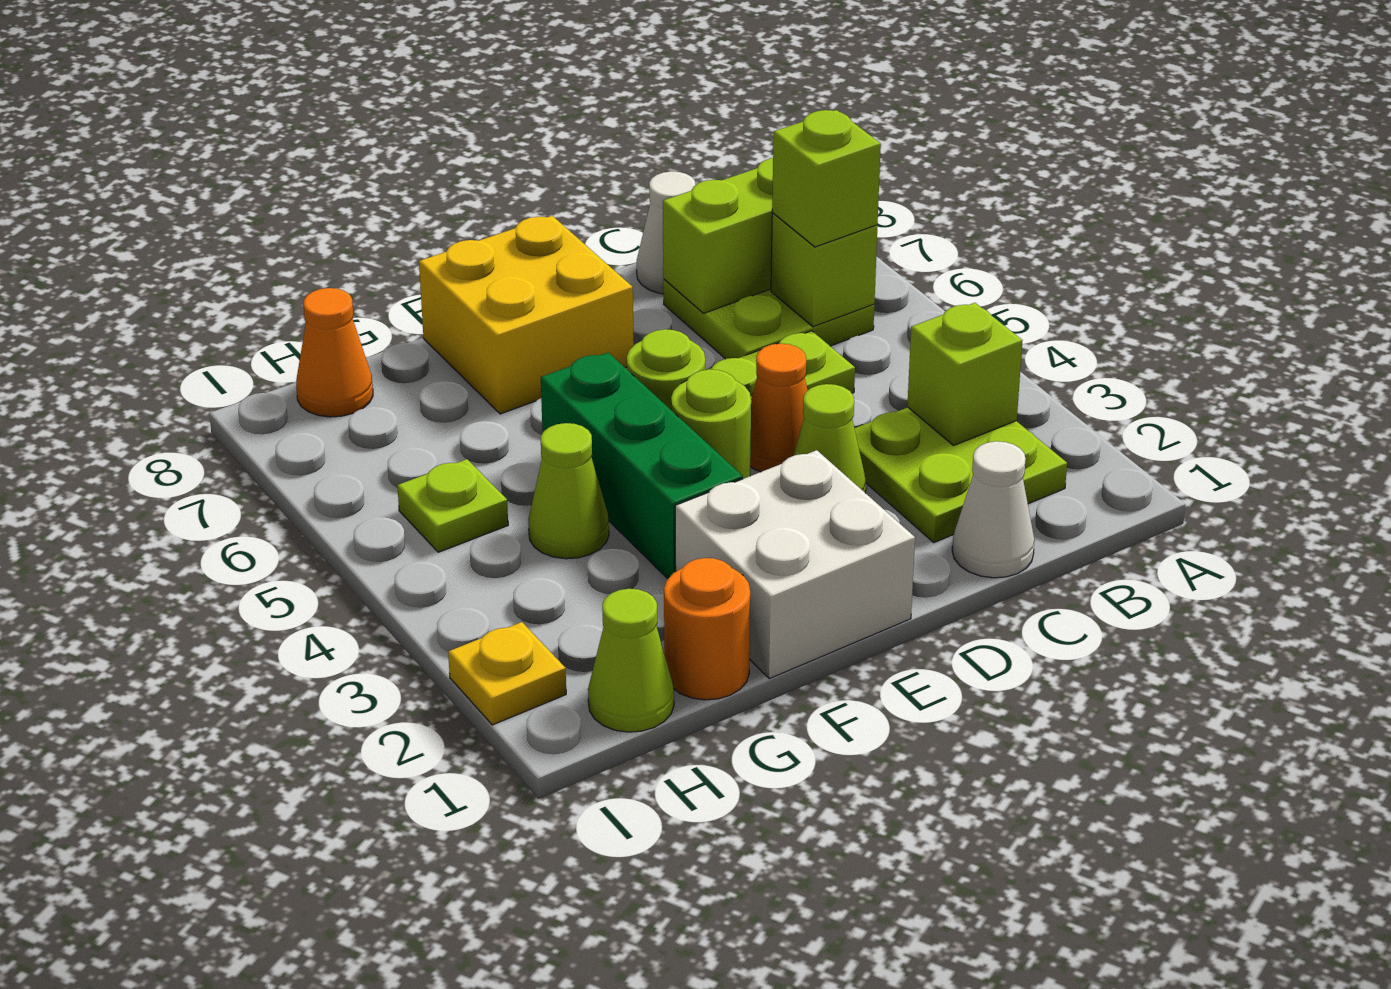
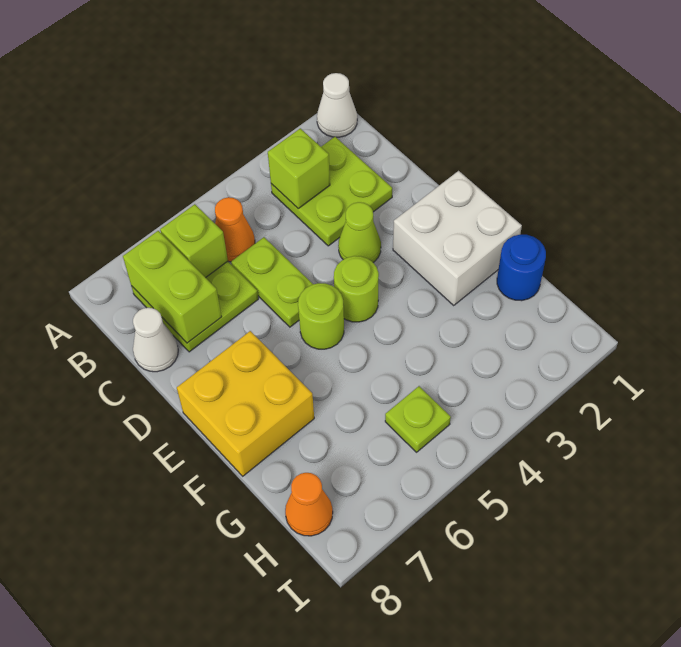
lime 1x1 brick [772,110,881,247] -> none
white 1x1 cone [952,441,1035,578] -> white 1x1 cone moved to [317,73,357,137]
orange 1x1 cone [750,344,808,472] -> orange 1x1 cone moved to [215,197,255,262]
green 1x3 brick [541,353,743,579] -> none
orange 1x1 round brick [664,558,750,700] -> blue 1x1 round brick [497,235,546,301]
lime 1x1 cone [528,423,609,559] -> none
lime 1x1 cone [588,589,674,732] -> none
yellow 1x1 plate [448,622,566,725] -> none

